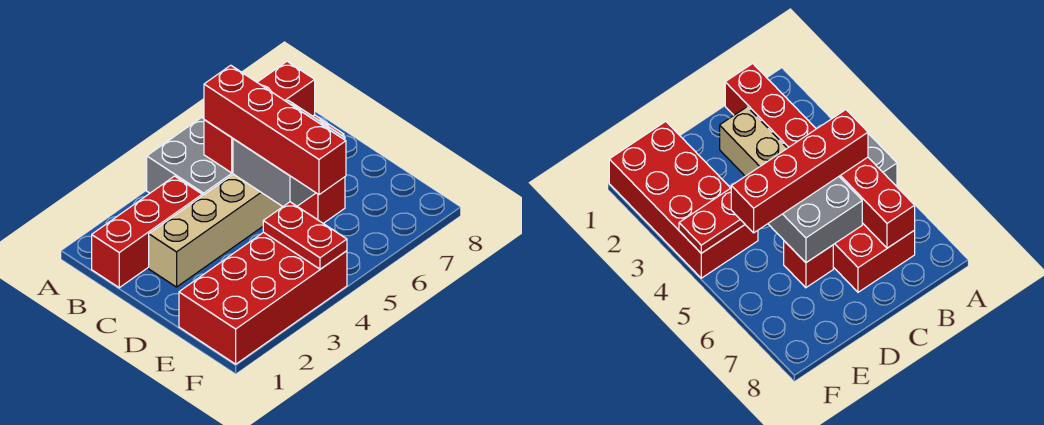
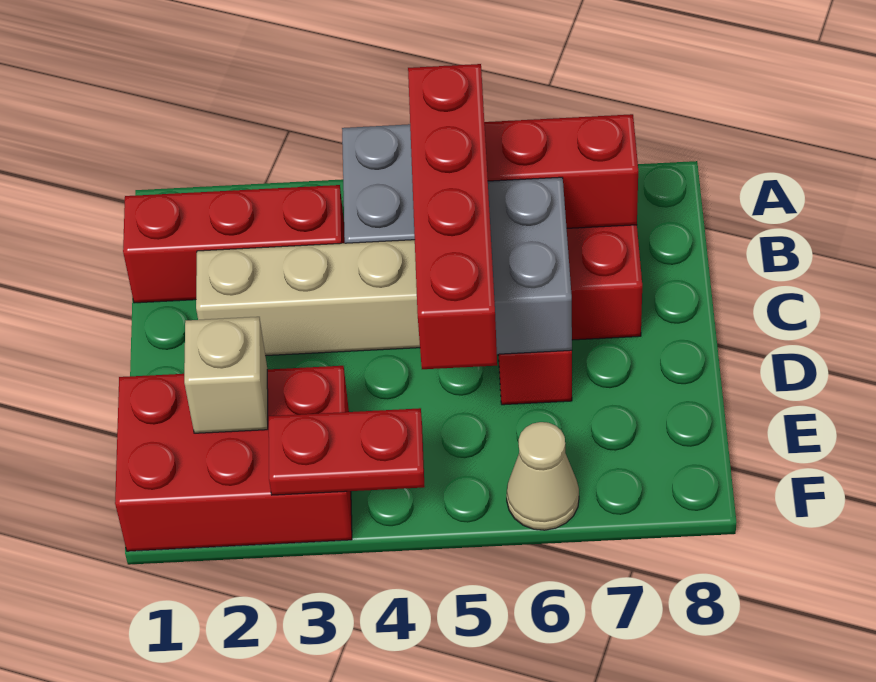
red 2x4 brick [179,232,347,364] -> red 2x3 brick [115,366,352,551]
none -> tan 1x1 brick [184,317,268,433]
red 1x2 plate [263,202,347,269] -> red 1x2 plate turned to [269,408,425,495]
none -> tan 1x1 cone [507,422,579,530]

